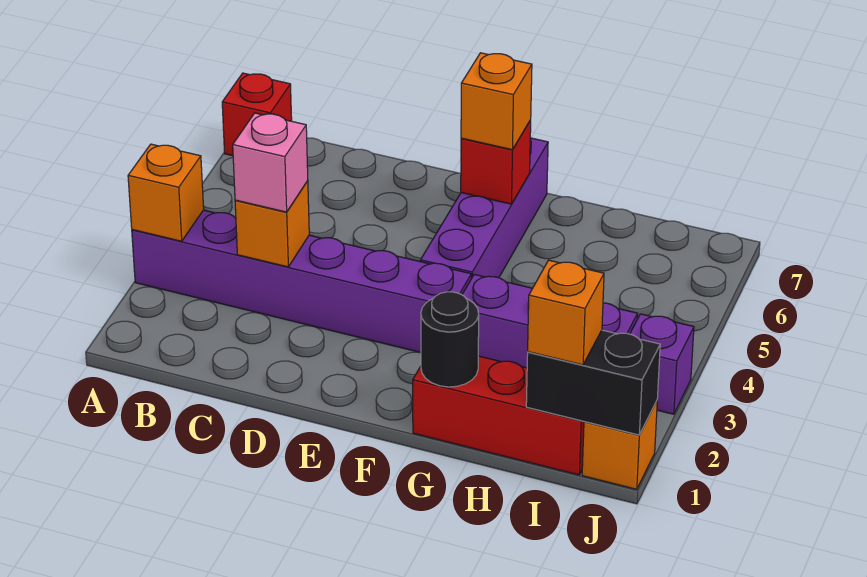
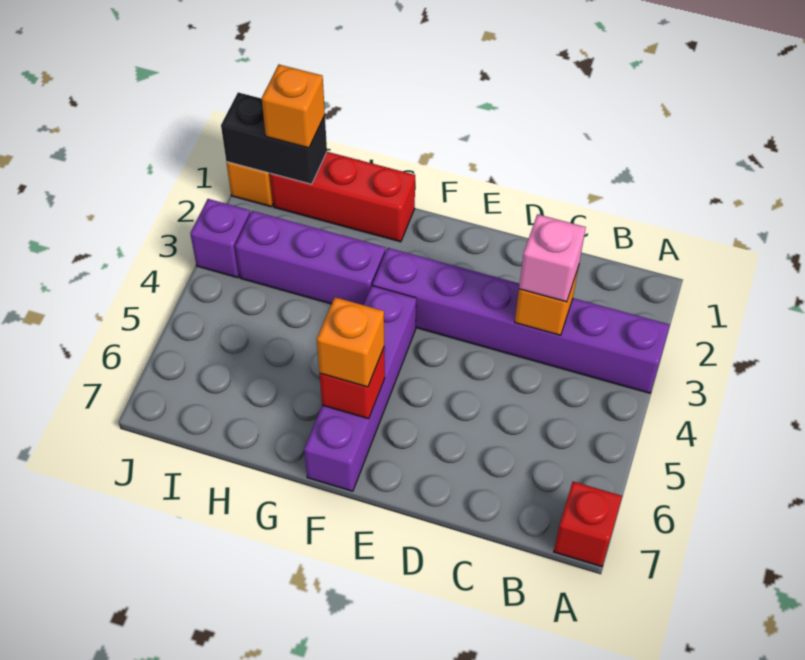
orange 1x1 brick [128,144,204,241] -> none
black 1x1 round brick [421,292,479,387] -> none

